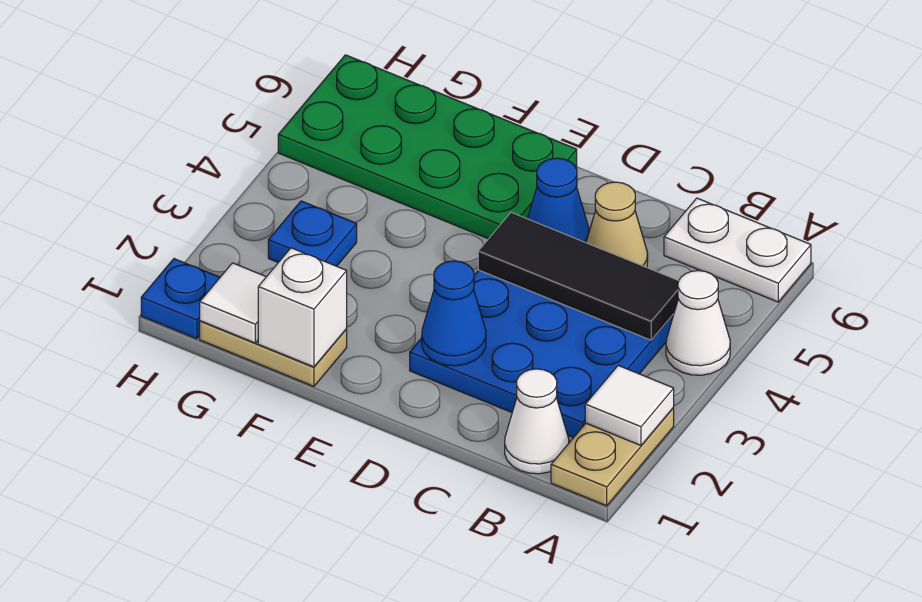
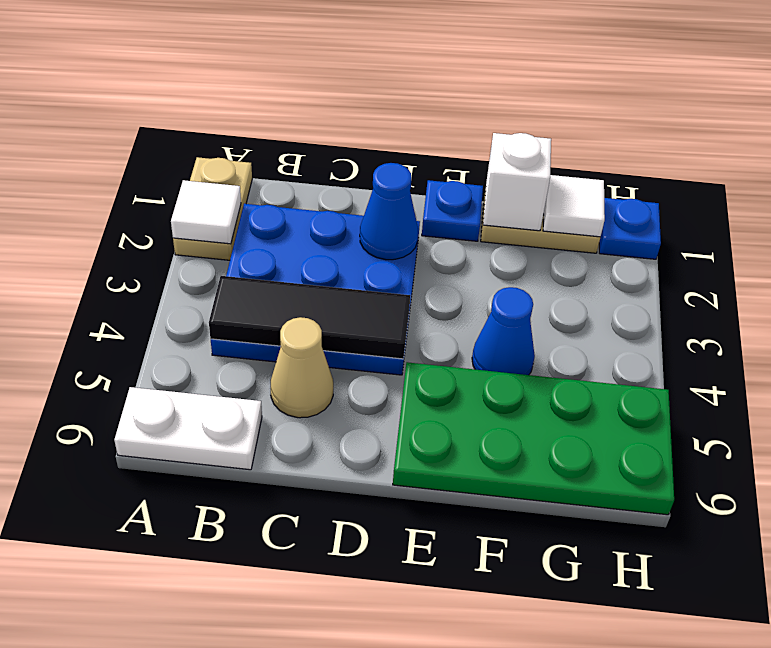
white 1x1 cone [666,271,730,375] -> none
white 1x1 cone [505,369,569,474] -> none
blue 1x1 cone [528,158,589,243] -> blue 1x1 cone moved to [472,287,535,375]
blue 1x1 plate [268,201,357,266] -> blue 1x1 plate moved to [422,180,483,241]

